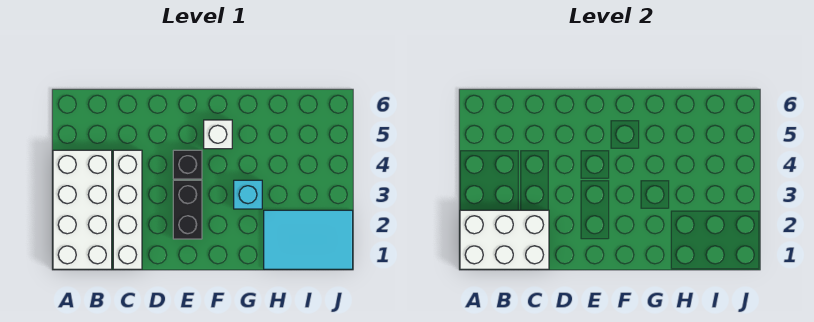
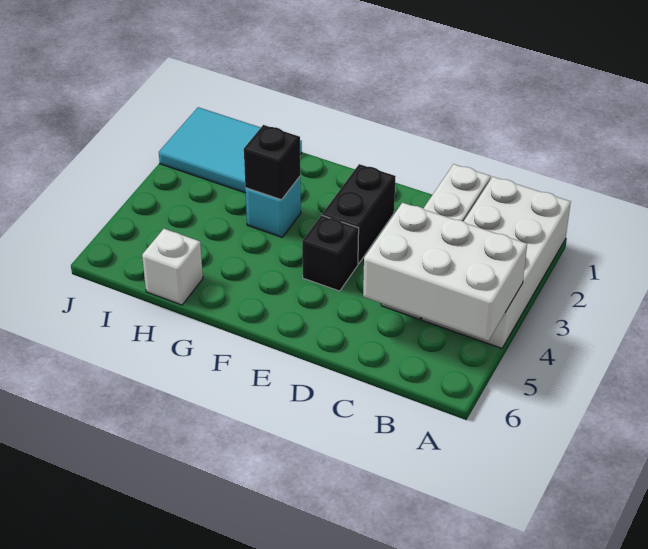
white 2x3 brick [460,210,549,269] -> white 2x3 brick moved to [363,203,527,341]
white 1x1 brick [204,120,232,149] -> white 1x1 brick moved to [142,229,203,305]
none -> black 1x1 brick [244,125,300,200]

